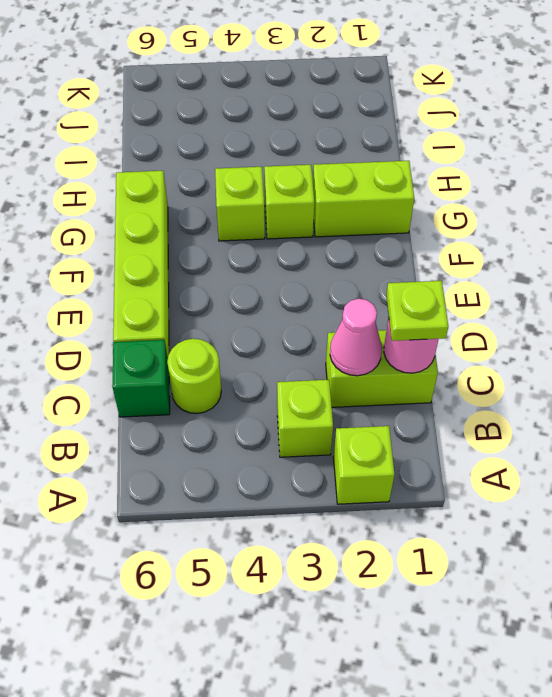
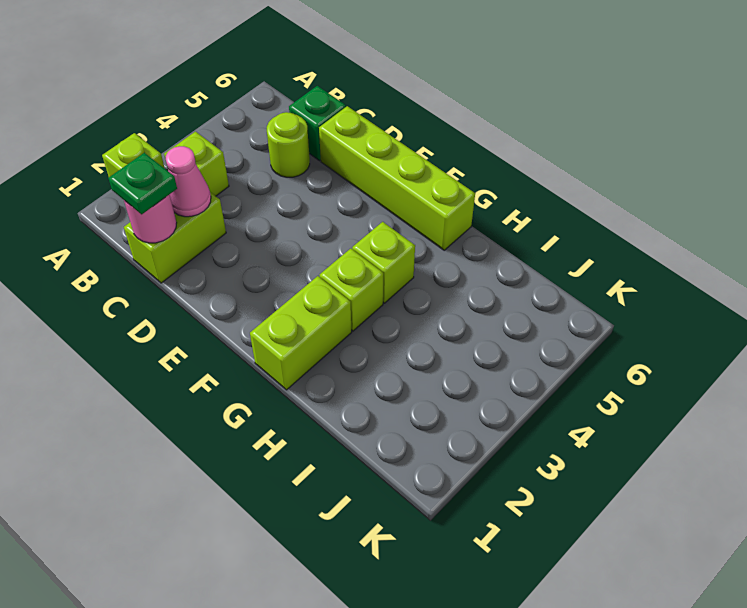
lime 1x1 plate [386,281,448,341] -> green 1x1 plate [108,153,177,214]

